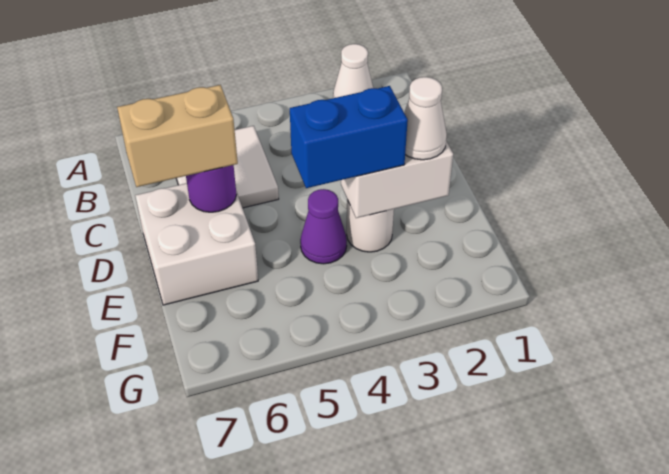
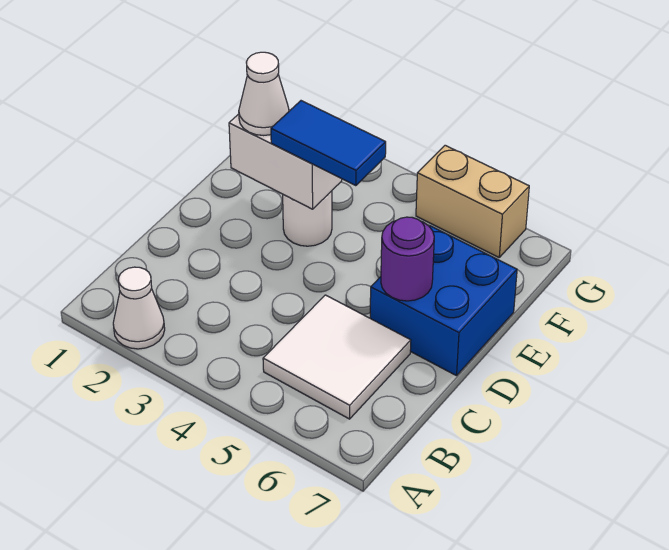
white 2x2 brick [135,183,258,305] -> blue 2x2 brick [370,226,517,376]
tan 1x2 brick [117,85,238,187] -> tan 1x2 brick moved to [416,145,529,257]
blue 1x2 brick [290,86,408,188] -> blue 1x2 tile [271,101,386,186]
purple 1x1 cone [300,189,347,264] -> none

